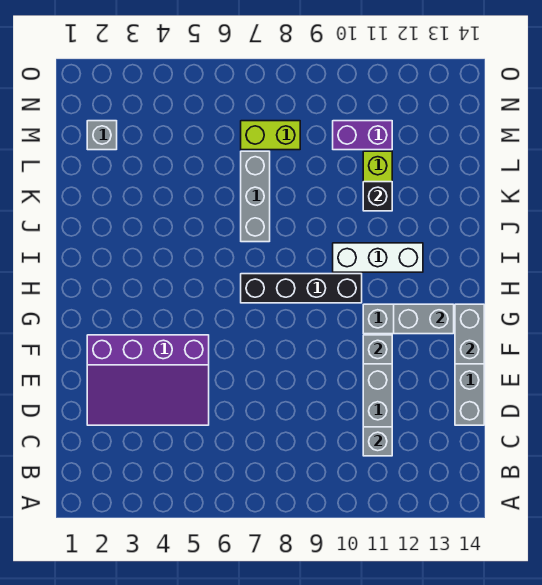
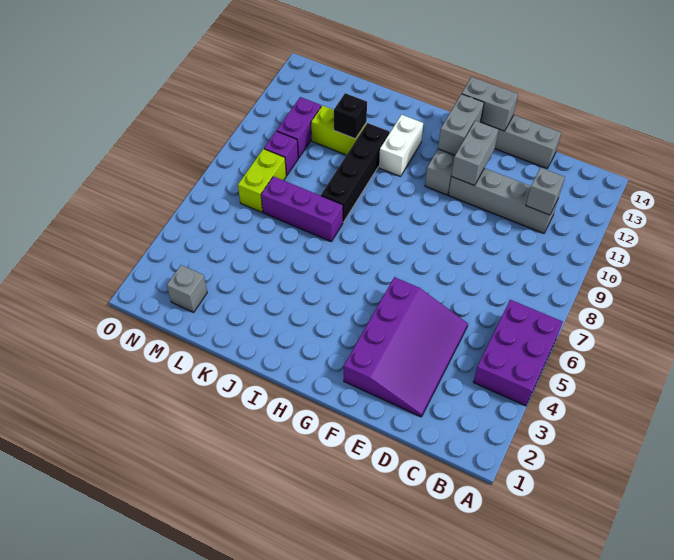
none -> purple 2x3 brick [473,300,563,406]
grey 1x1 brick [363,335,392,364] -> grey 1x2 brick [451,121,499,186]
black 1x4 brick [241,274,362,303] -> black 1x4 brick moved to [321,123,389,222]
white 1x3 brick [333,243,423,272] -> white 1x2 brick [379,115,423,176]
grey 1x3 brick [241,151,270,242] -> purple 1x3 brick [261,176,343,241]
none -> purple 1x1 brick [264,131,298,176]

